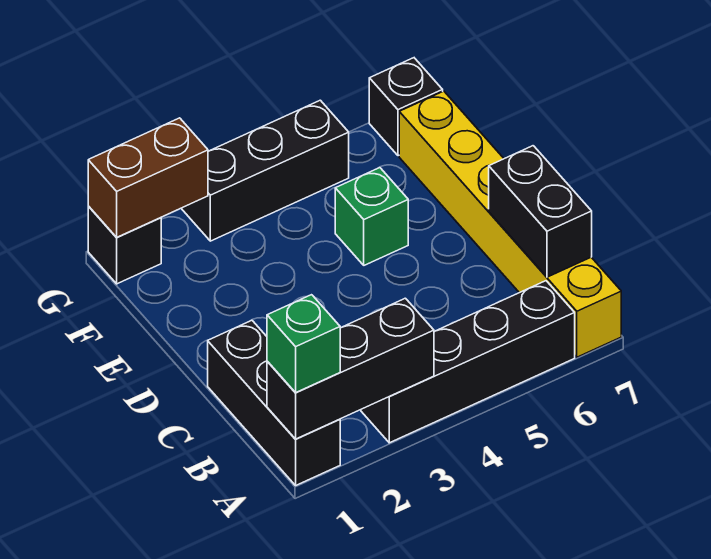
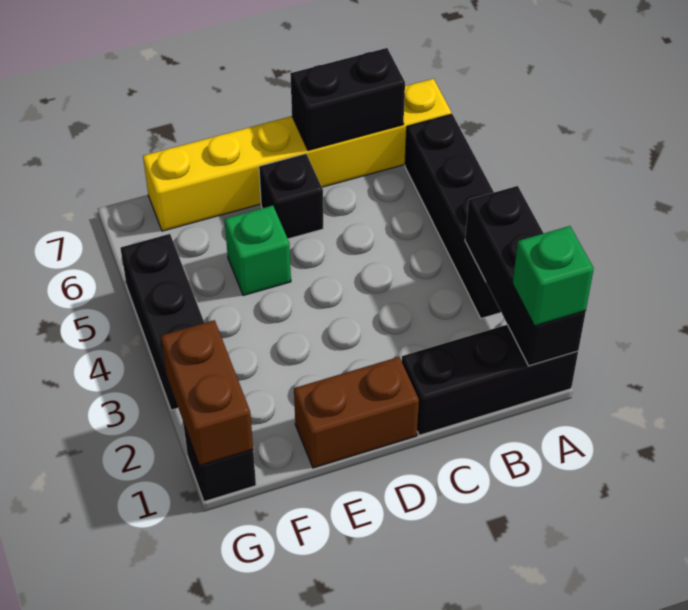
none -> brown 1x2 brick [294,357,419,468]
black 1x1 brick [369,58,443,156] -> black 1x1 brick moved to [259,154,323,239]

